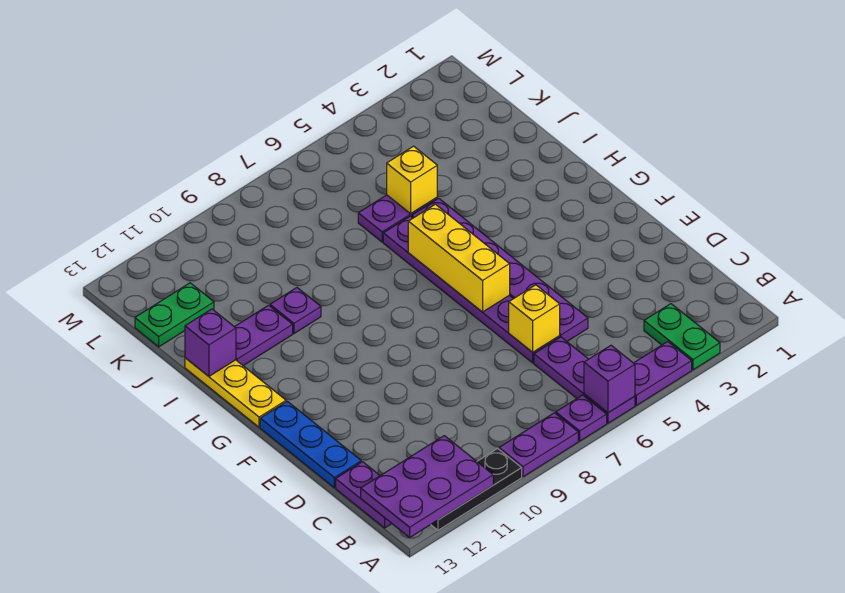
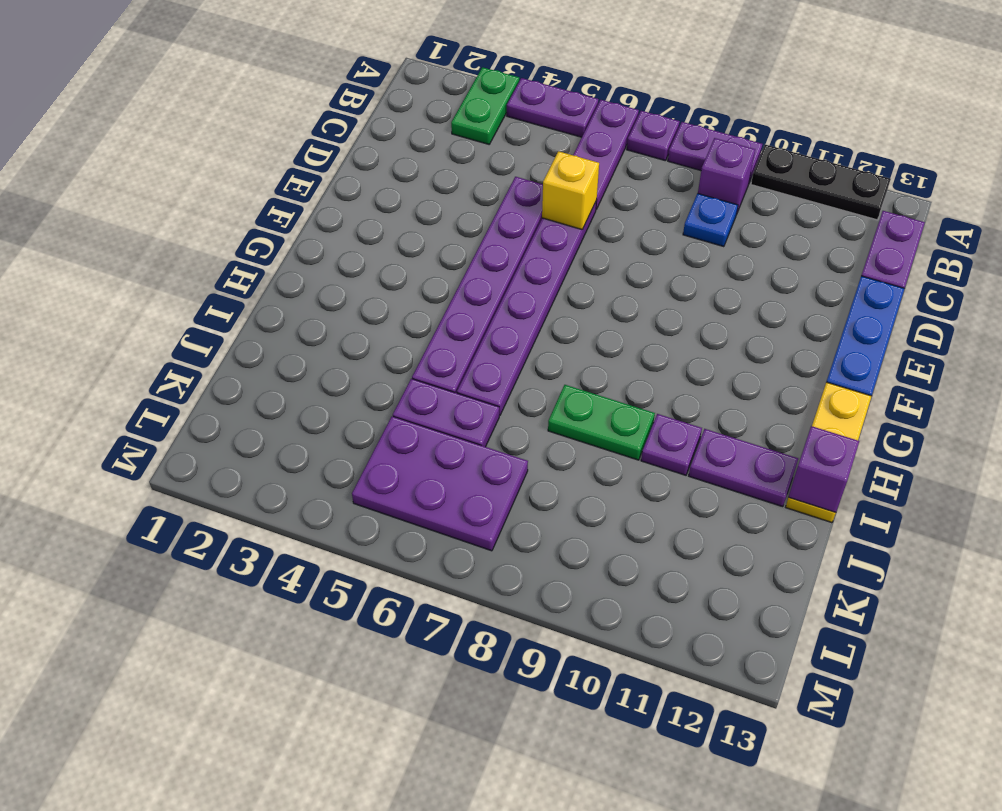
purple 1x1 brick [584,345,635,413] -> purple 1x1 brick moved to [698,138,755,215]
purple 2x3 plate [361,436,493,537] -> purple 2x3 plate moved to [352,416,528,551]
none -> blue 1x1 plate [683,193,738,247]
yellow 1x3 brick [408,204,510,312] -> none
yellow 1x1 brick [387,146,437,214] -> none
green 1x2 plate [135,283,214,347] -> green 1x2 plate moved to [548,385,655,460]

